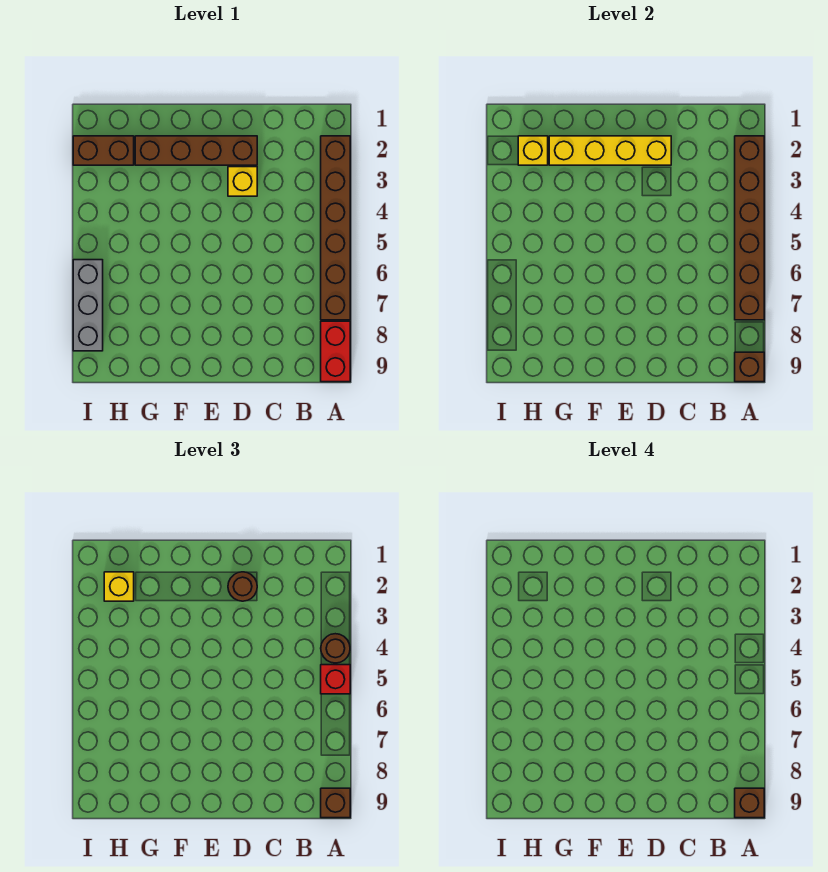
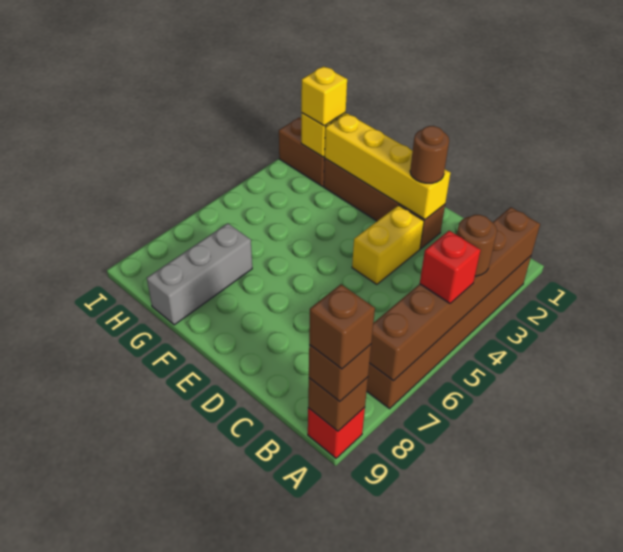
red 1x2 brick [321,321,350,382] -> red 1x1 brick [308,407,365,458]
yellow 1x1 brick [228,167,257,196] -> yellow 1x2 brick [352,205,424,284]
grey 1x3 brick [73,260,103,351] -> grey 1x3 brick moved to [147,223,252,325]

